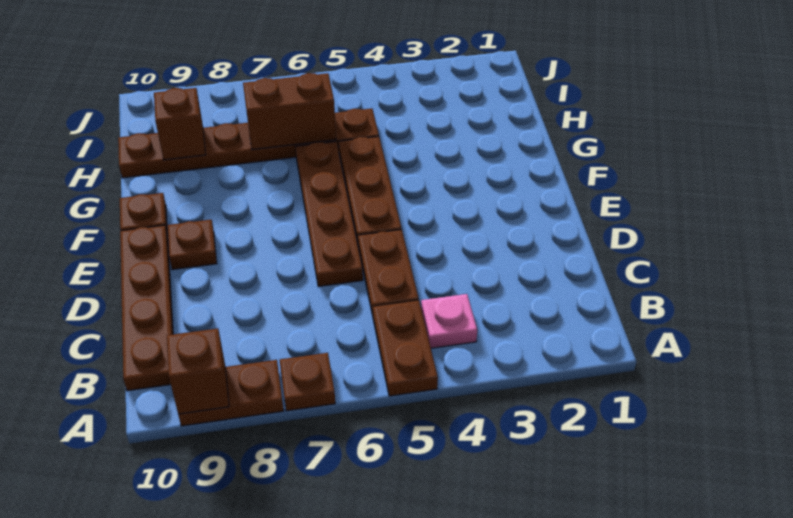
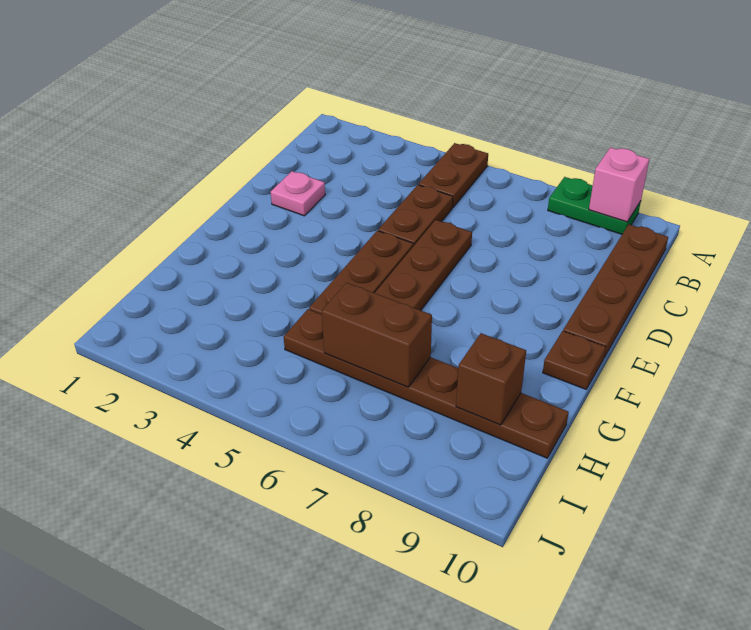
brown 1x1 plate [280,353,335,411] -> none
brown 1x2 plate [178,360,284,426] -> green 1x2 plate [548,177,641,234]
brown 1x1 brick [167,328,229,414] -> pink 1x1 brick [589,147,649,222]
pink 1x1 plate [421,294,477,348] -> pink 1x1 plate moved to [271,171,325,216]
brown 1x1 plate [167,220,217,270] -> none

